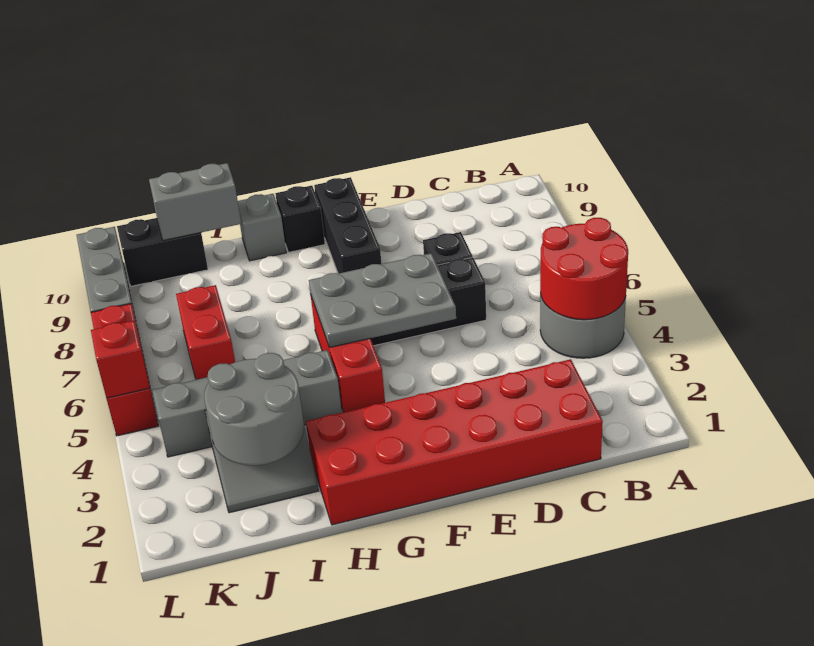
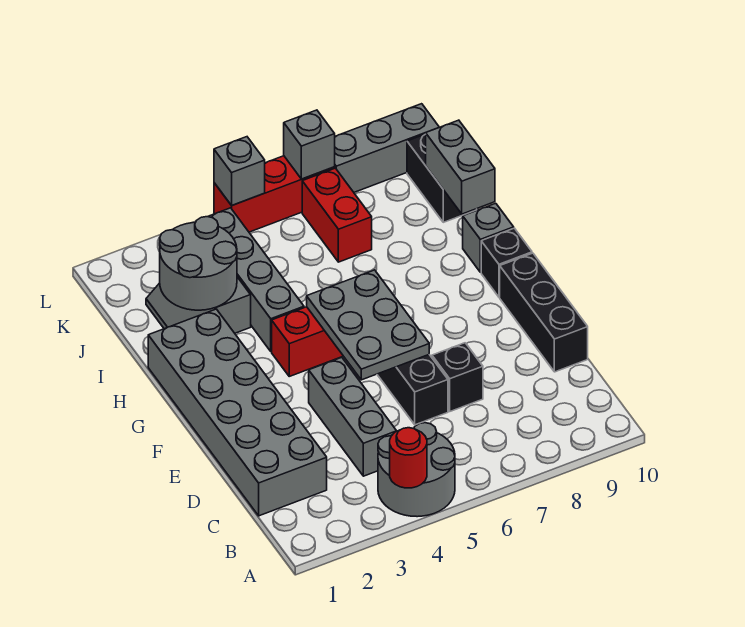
red 2x2 round brick [540,218,628,320] -> red 1x1 round brick [390,428,427,488]
red 2x6 brick [306,359,603,525] -> grey 2x6 brick [148,309,327,516]
none -> grey 1x3 brick [309,357,397,476]
black 1x3 brick [314,177,382,274] -> black 1x3 brick turned to [500,253,588,372]
red 1x2 brick [176,285,235,380] -> red 1x2 brick turned to [302,168,372,262]
red 1x1 brick [91,321,149,398] -> grey 1x1 brick [214,137,265,205]
none -> grey 1x1 brick [284,110,335,179]

